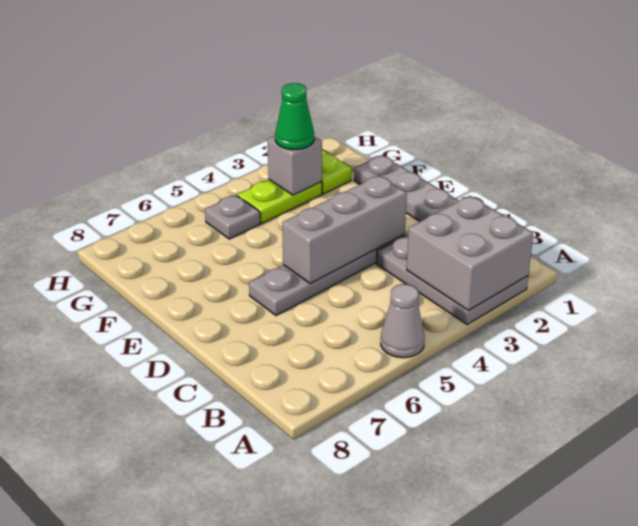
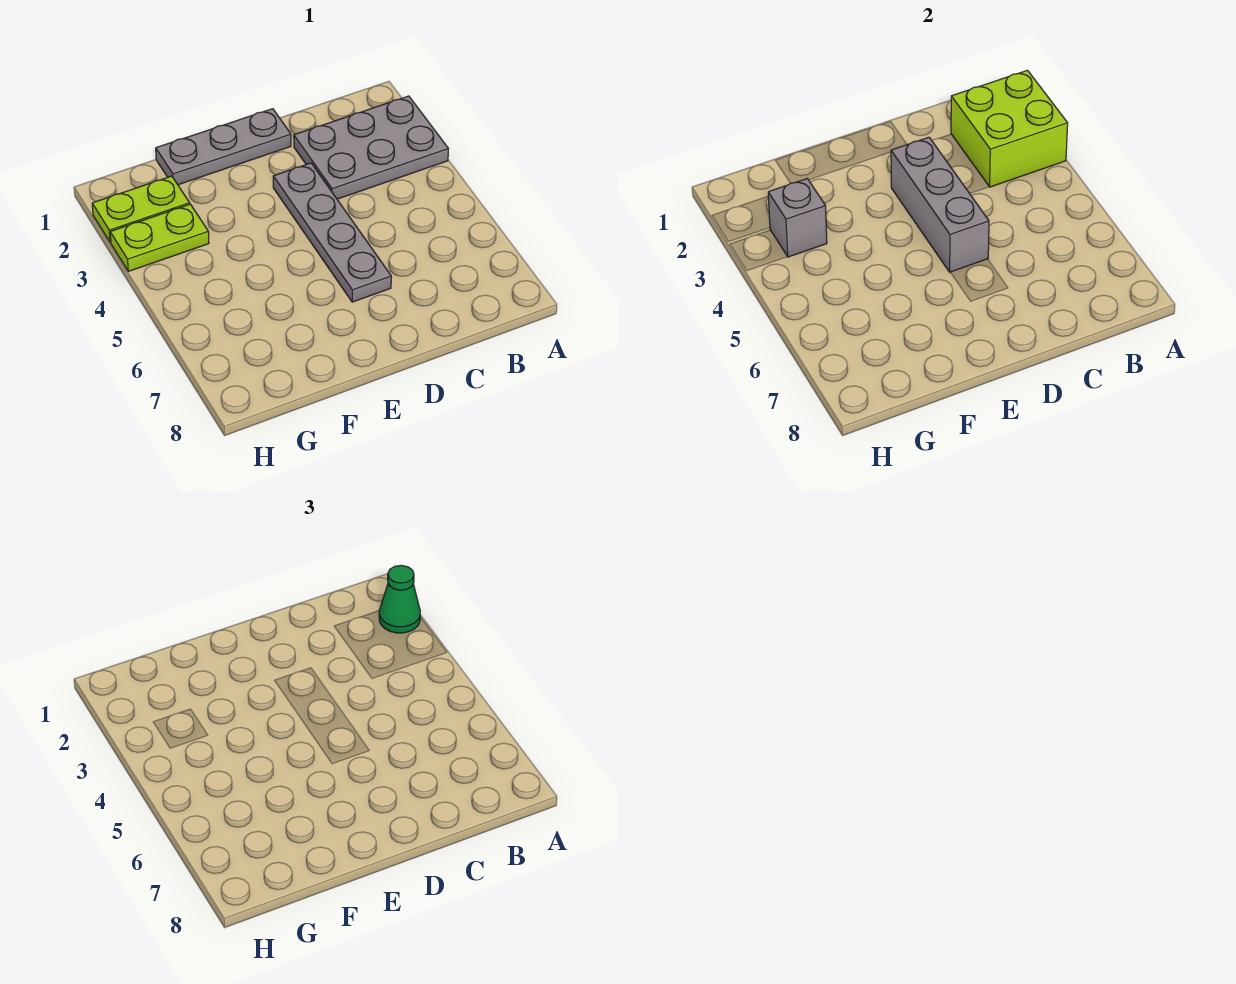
grey 2x2 brick [407,196,533,311] -> lime 2x2 brick [951,70,1068,187]
grey 1x1 cone [381,284,425,358] -> none
lime 1x2 plate [237,180,322,223] -> lime 1x2 plate turned to [110,204,209,271]
green 1x1 cone [275,83,314,150] -> green 1x1 cone moved to [379,565,420,633]
grey 1x1 plate [205,195,260,239] -> none

